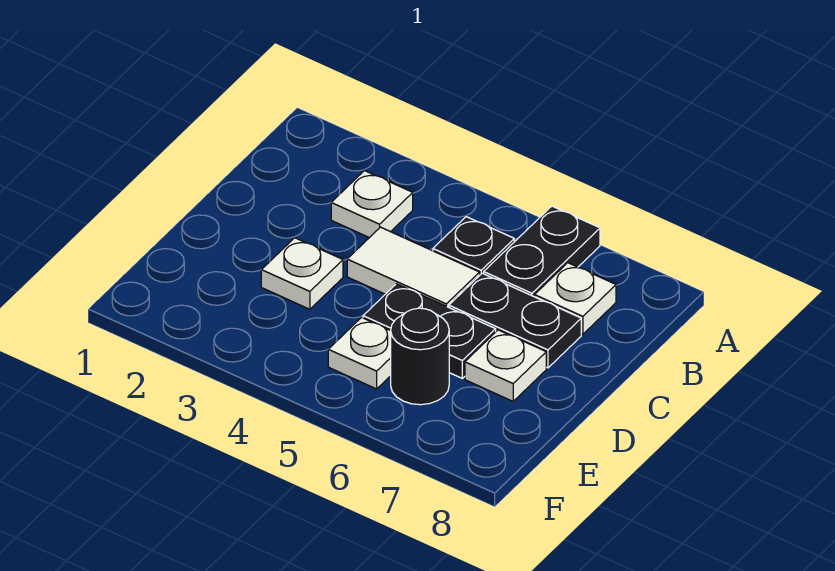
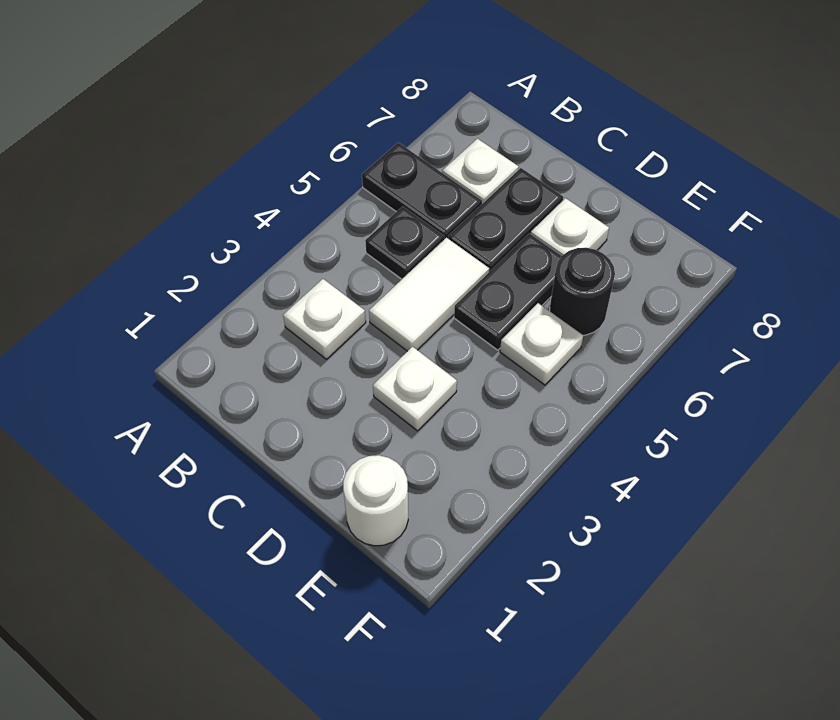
none -> white 1x1 round brick [343,455,408,546]

